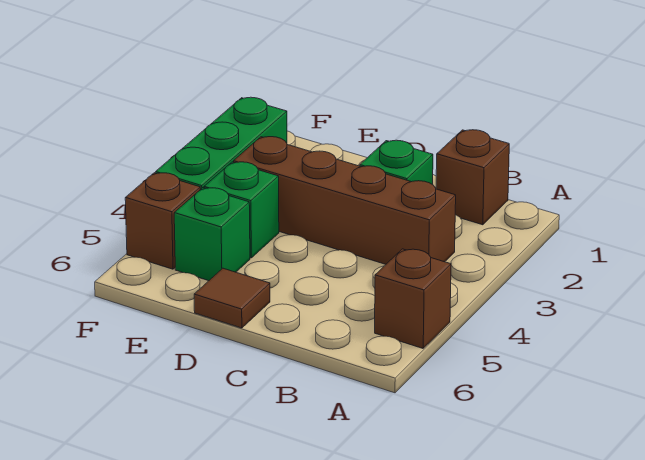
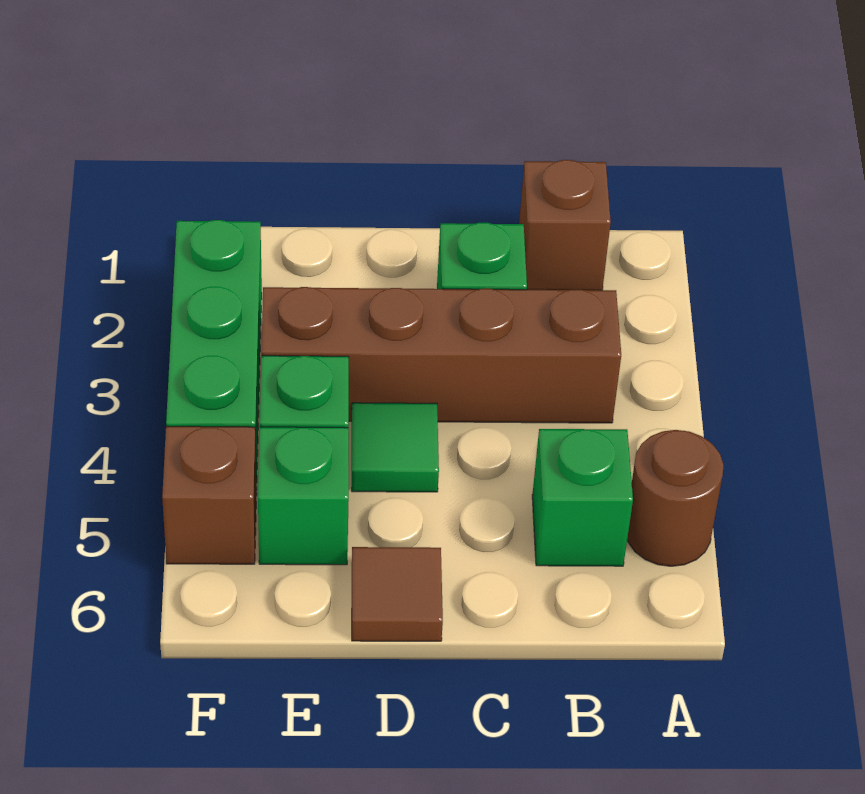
brown 1x1 brick [375,249,451,348] -> brown 1x1 round brick [627,430,724,566]
none -> green 1x1 brick [532,429,633,566]
none -> green 1x1 tile [352,403,439,492]

